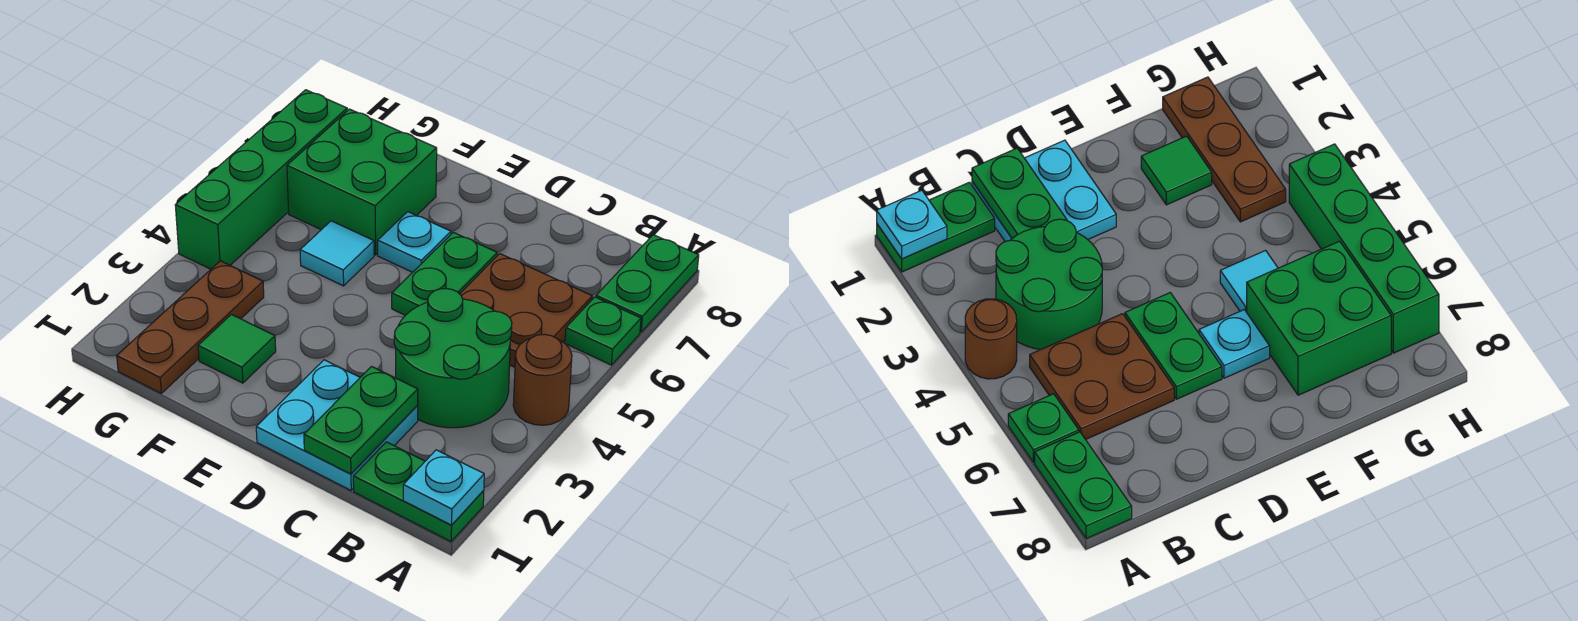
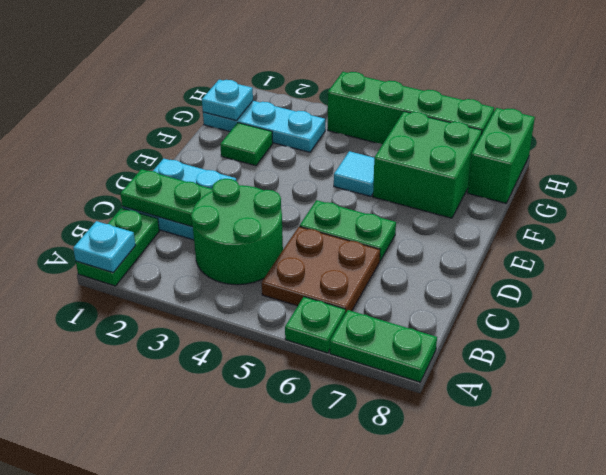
brown 1x1 round brick [513,334,572,425] -> none
cyan 1x1 plate [378,212,451,272] -> cyan 1x1 plate moved to [202,80,253,121]
brown 1x3 plate [117,261,264,393] -> cyan 1x3 plate [203,101,325,152]
none -> green 1x2 brick [467,108,535,203]

